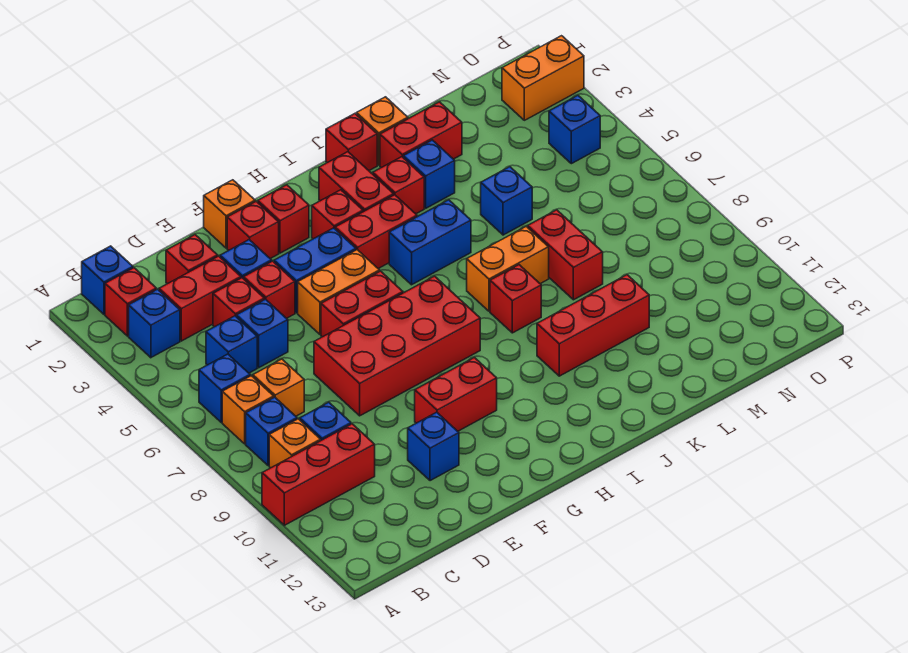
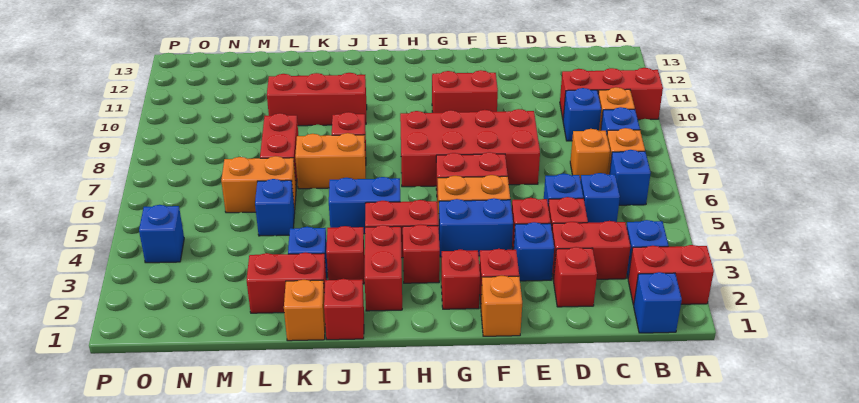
red 1x1 brick [105,268,156,336] -> red 1x2 brick [628,245,714,305]
blue 1x1 brick [408,412,459,481] -> none
orange 1x2 brick [502,36,584,120] -> orange 1x2 brick moved to [221,156,296,213]

